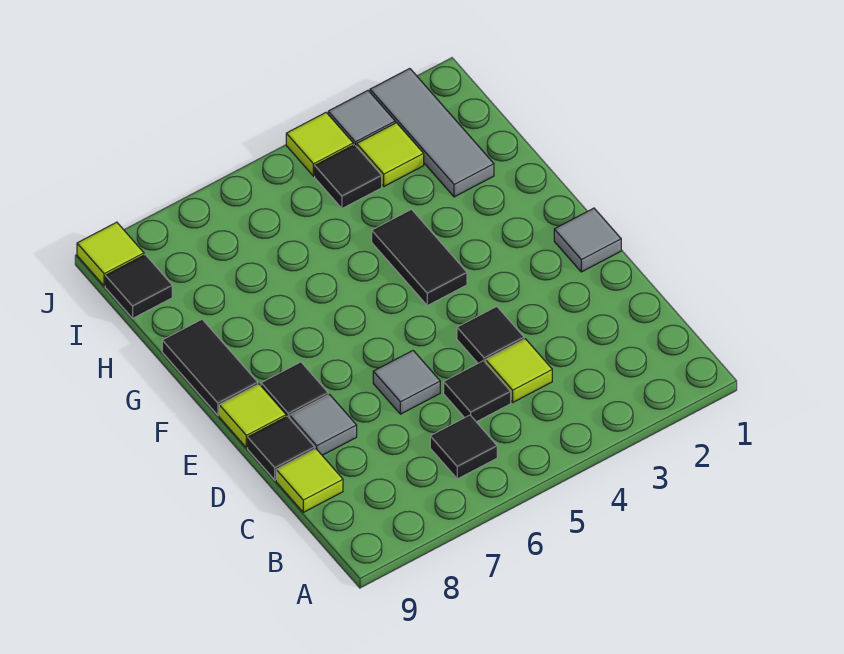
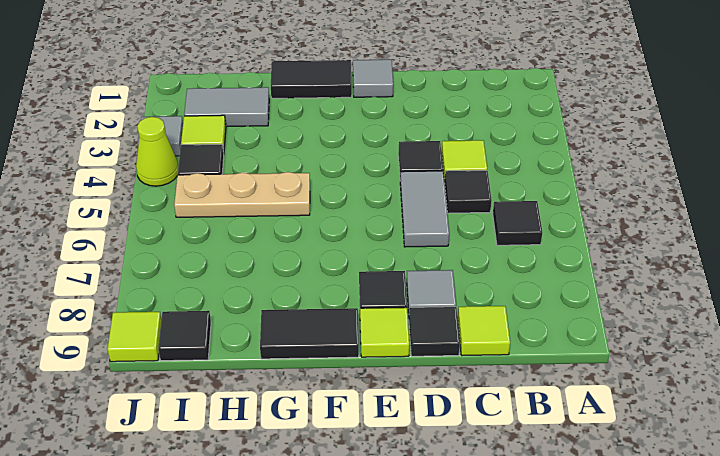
grey 1x1 tile [373,351,440,414] -> grey 1x2 tile [400,171,449,247]
black 1x2 tile [372,209,467,305] -> black 1x2 tile moved to [271,60,352,98]
none -> tan 1x3 plate [174,172,310,217]
grey 1x3 tile [370,69,494,197] -> grey 1x2 tile [184,87,269,127]
lime 1x1 tile [286,113,353,176] -> lime 1x1 cone [136,117,178,186]

